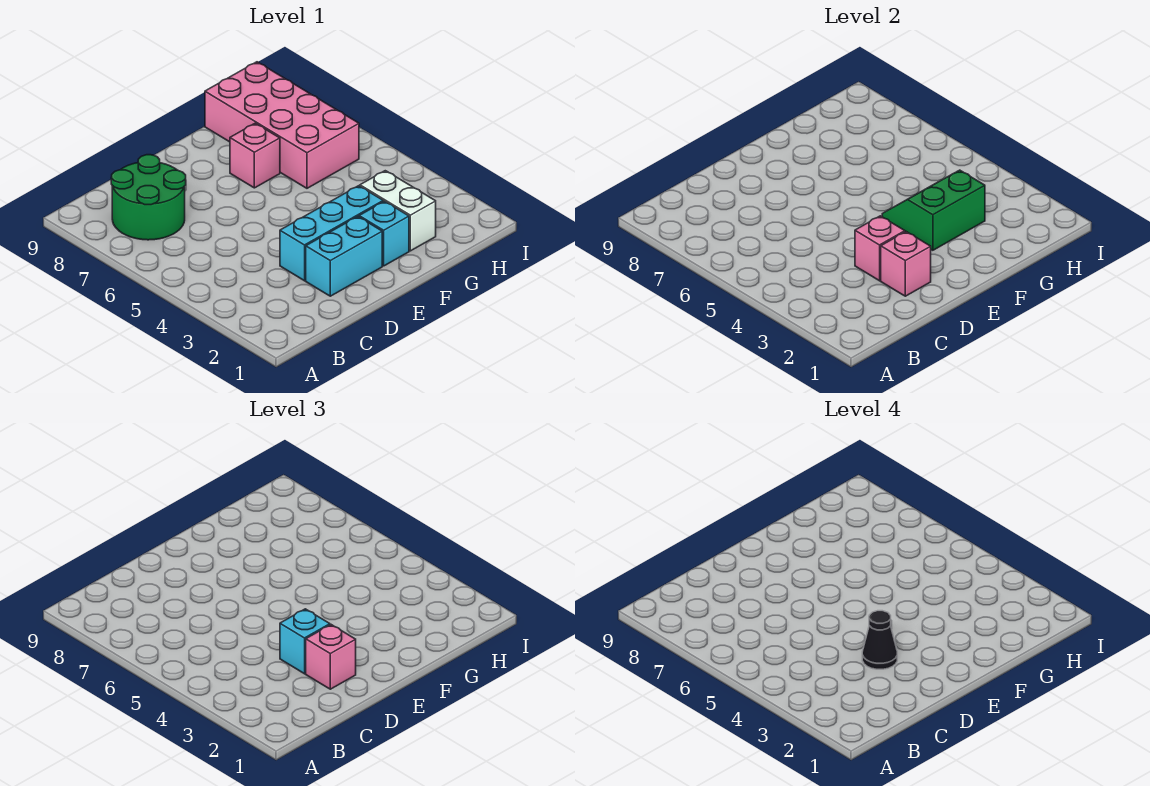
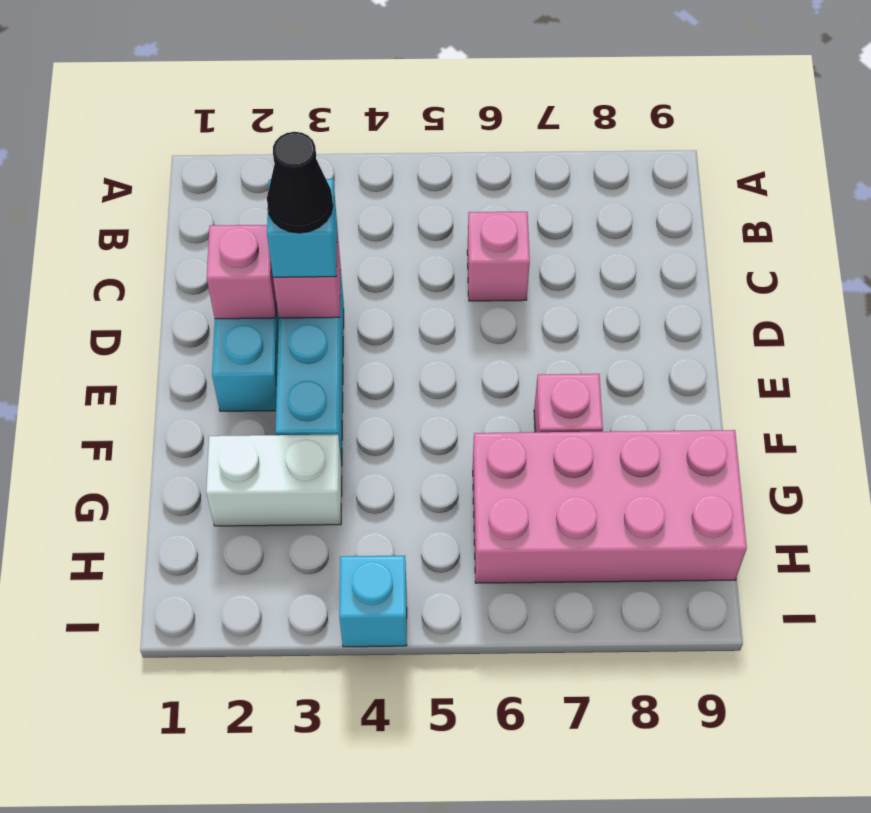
green 2x2 round brick [111,155,186,240] -> none
pink 1x1 brick [306,625,356,689] -> pink 1x1 brick moved to [467,212,530,301]
cyan 1x1 brick [359,201,409,266] -> cyan 1x1 brick moved to [339,556,407,647]
green 2x2 slope [882,170,985,250] -> none

